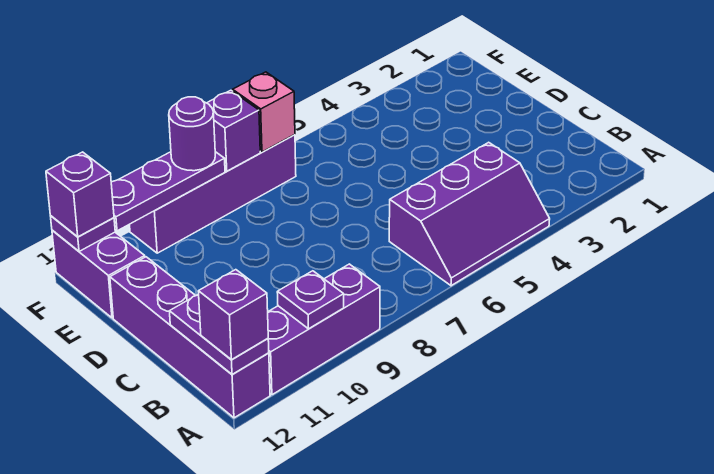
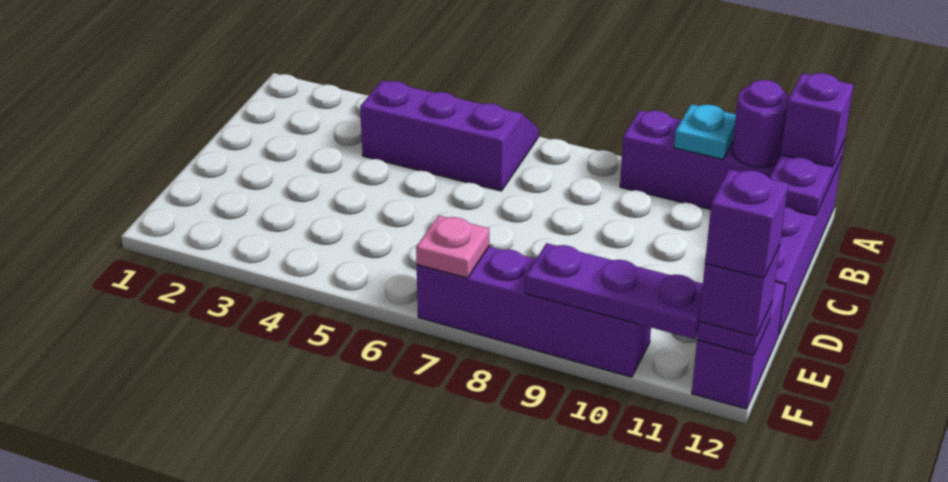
purple 1x1 plate [277,271,344,329] -> cyan 1x1 plate [674,104,736,159]
pink 1x1 brick [233,72,295,152] -> pink 1x1 plate [416,215,489,278]
purple 1x1 brick [207,90,260,171] -> purple 1x1 brick moved to [705,169,788,278]
purple 1x1 round brick [169,97,215,171] -> purple 1x1 round brick moved to [732,80,789,167]

